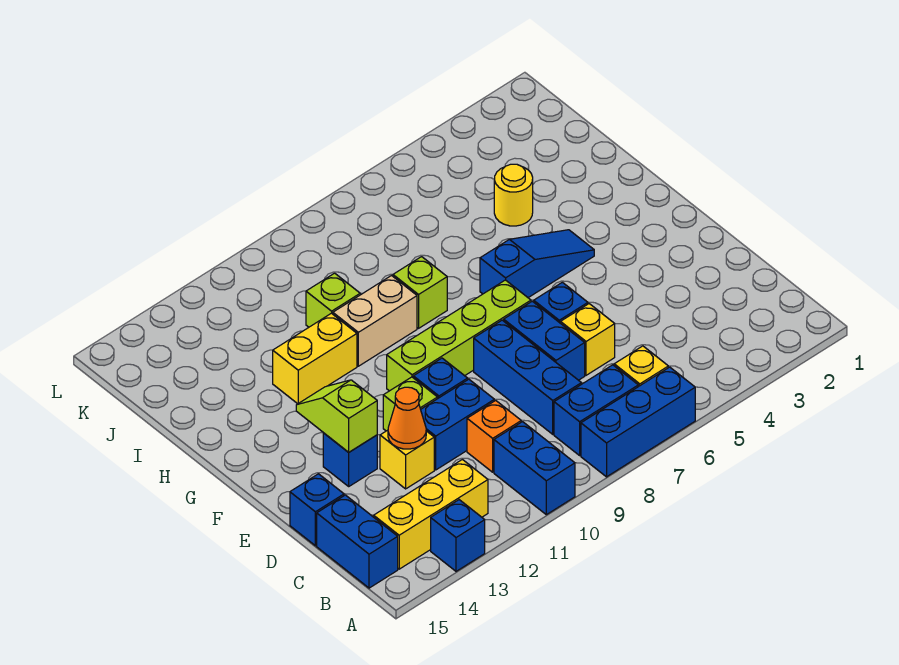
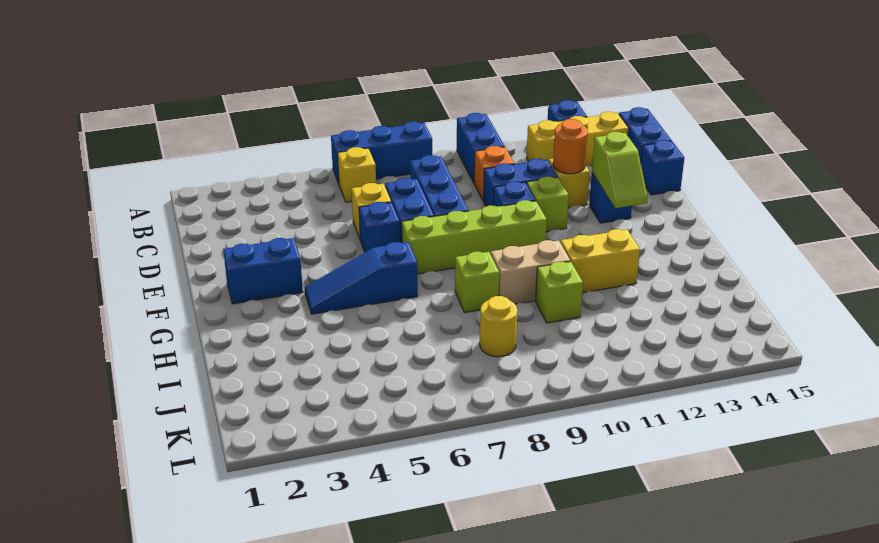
blue 1x2 brick [554,365,638,455] -> blue 1x2 brick moved to [223,238,303,304]
orange 1x1 cone [388,387,426,449] -> orange 1x1 round brick [553,119,588,174]
yellow 1x1 round brick [494,164,533,226] -> yellow 1x1 round brick moved to [480,296,517,357]

